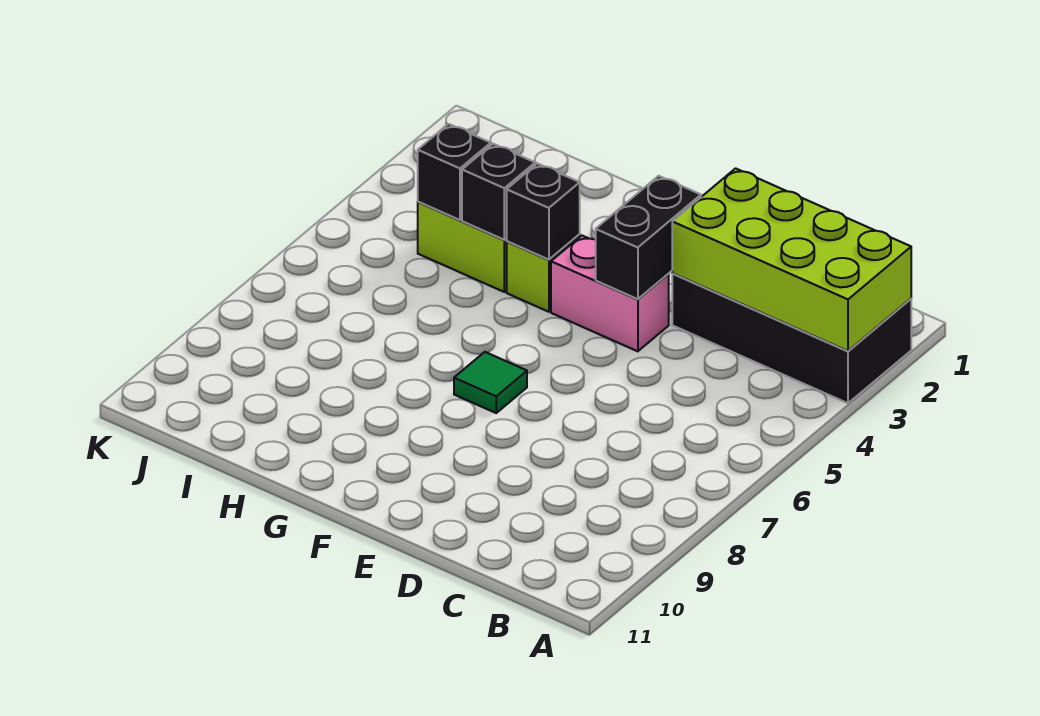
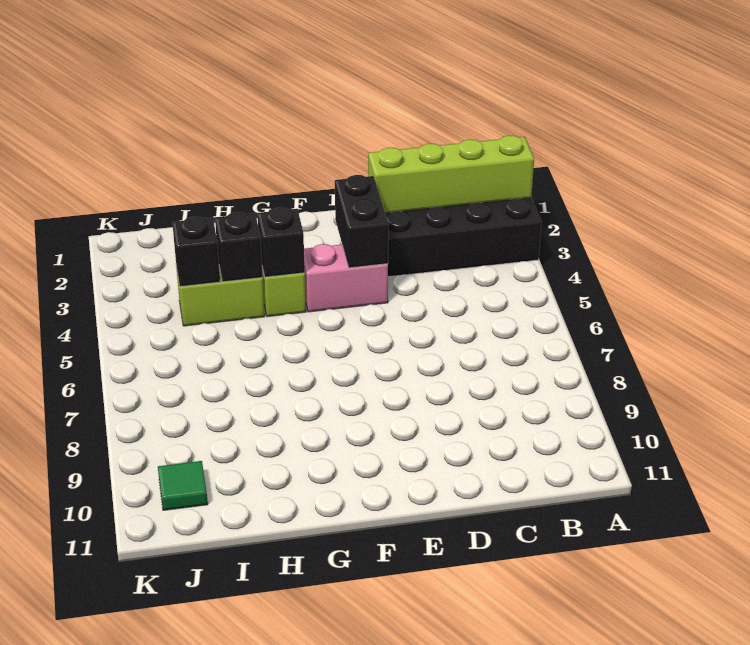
lime 2x4 brick [672,168,911,351] -> lime 1x4 brick [368,135,534,213]
green 1x1 tile [454,352,527,413] -> green 1x1 tile moved to [158,461,208,510]

